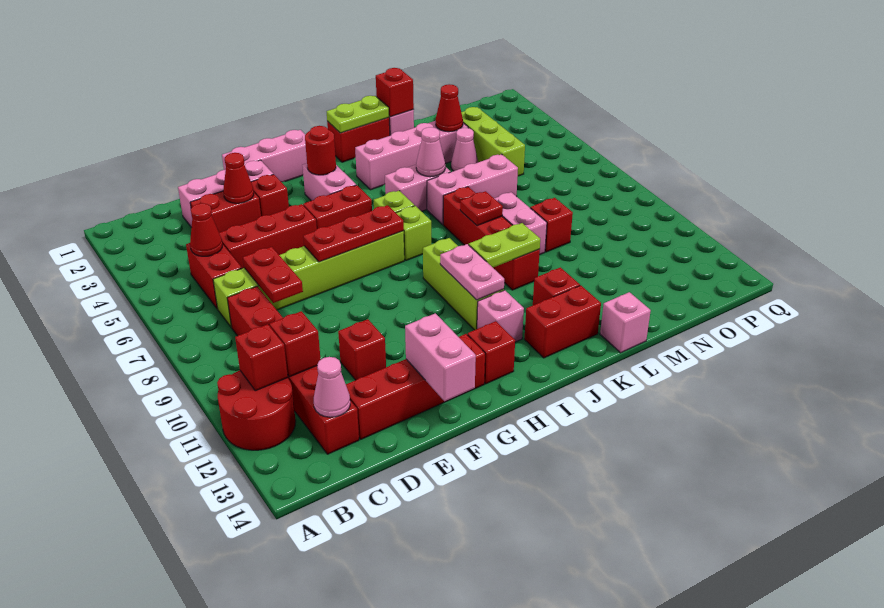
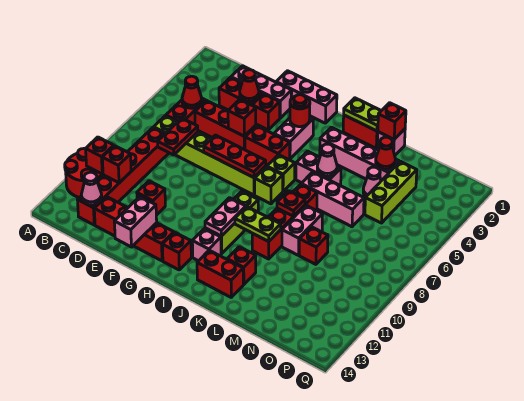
none -> red 1x1 brick [228,99,256,136]
pink 1x1 brick [600,292,651,353] -> none

